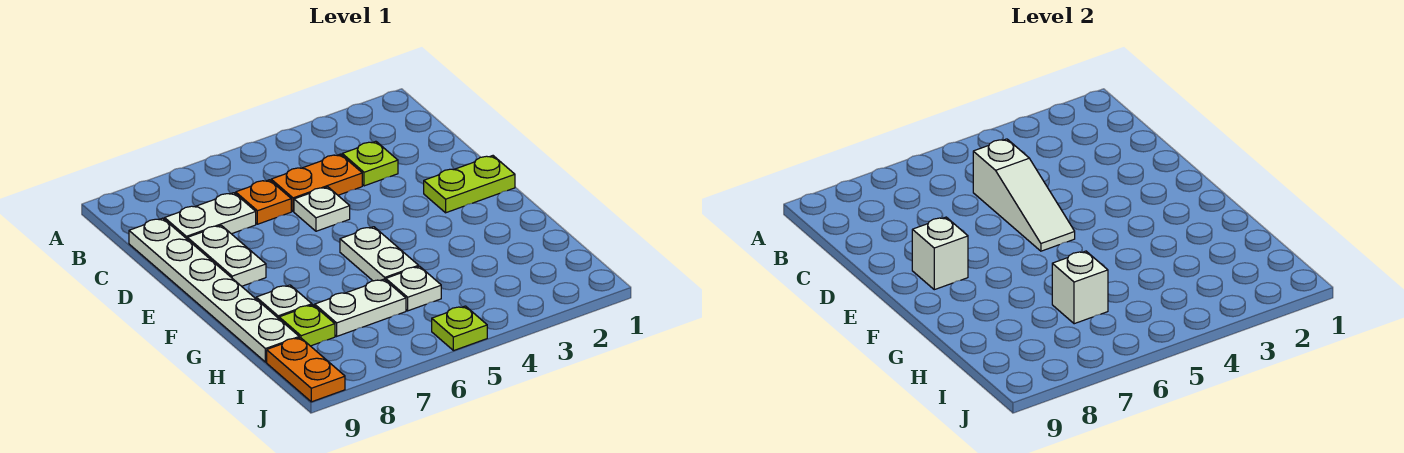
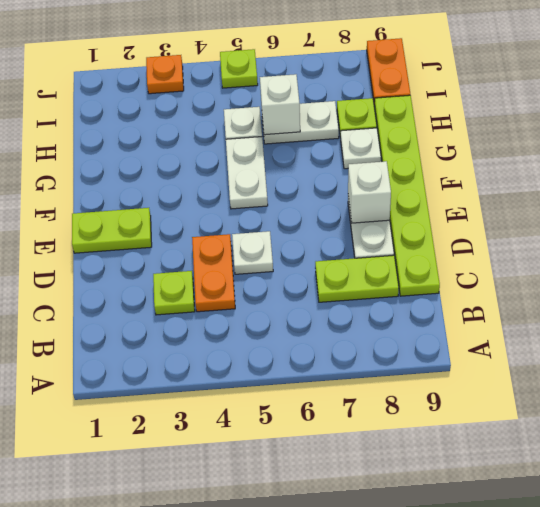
orange 1x2 plate [271,154,362,211] -> orange 1x2 plate turned to [192,234,235,312]
white 1x3 slope [973,139,1075,251] -> none
orange 1x1 plate [236,180,291,224] -> orange 1x1 plate moved to [146,55,184,94]
white 1x2 plate [165,193,256,239] -> lime 1x2 plate [315,255,399,302]
white 1x6 plate [129,218,299,362] -> lime 1x6 plate [374,95,440,296]

